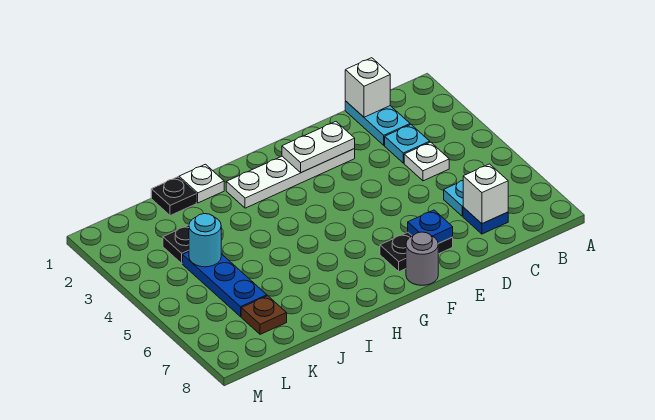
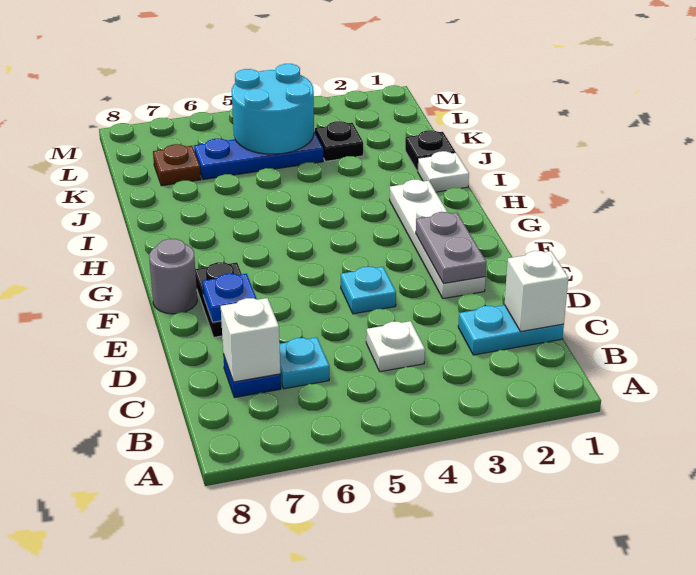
cyan 1x1 plate [385,124,430,163] -> cyan 1x1 plate moved to [341,267,396,314]
white 1x2 plate [282,122,355,173] -> grey 1x2 plate [416,212,486,284]
cyan 1x1 round brick [189,214,221,267] -> cyan 2x2 round brick [232,64,314,154]

